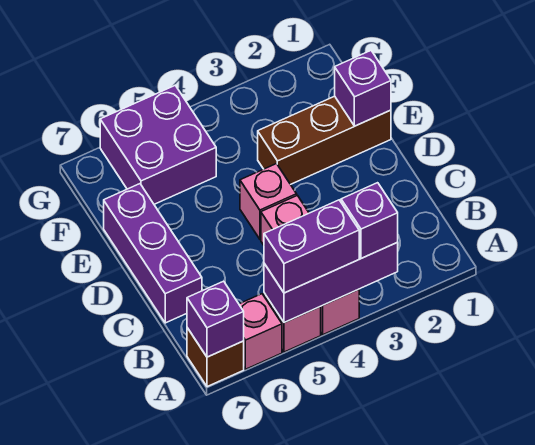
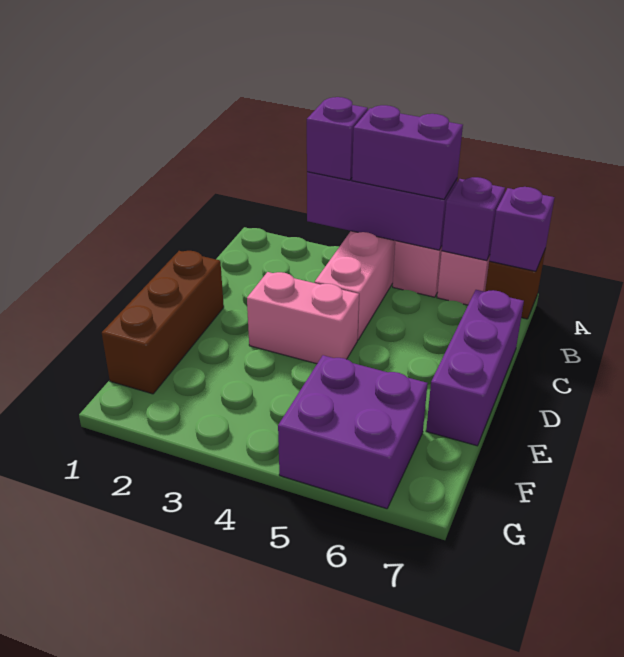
pink 1x1 brick [240,164,297,239] -> pink 1x2 brick [247,272,359,364]
brown 1x3 brick [258,96,391,184] -> brown 1x3 brick turned to [102,251,224,394]
purple 1x1 brick [335,51,391,126] -> purple 1x1 brick moved to [442,177,505,261]

